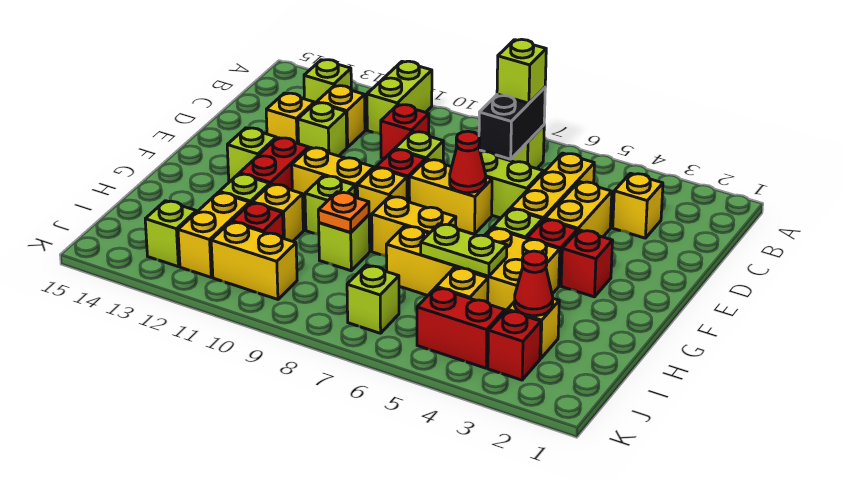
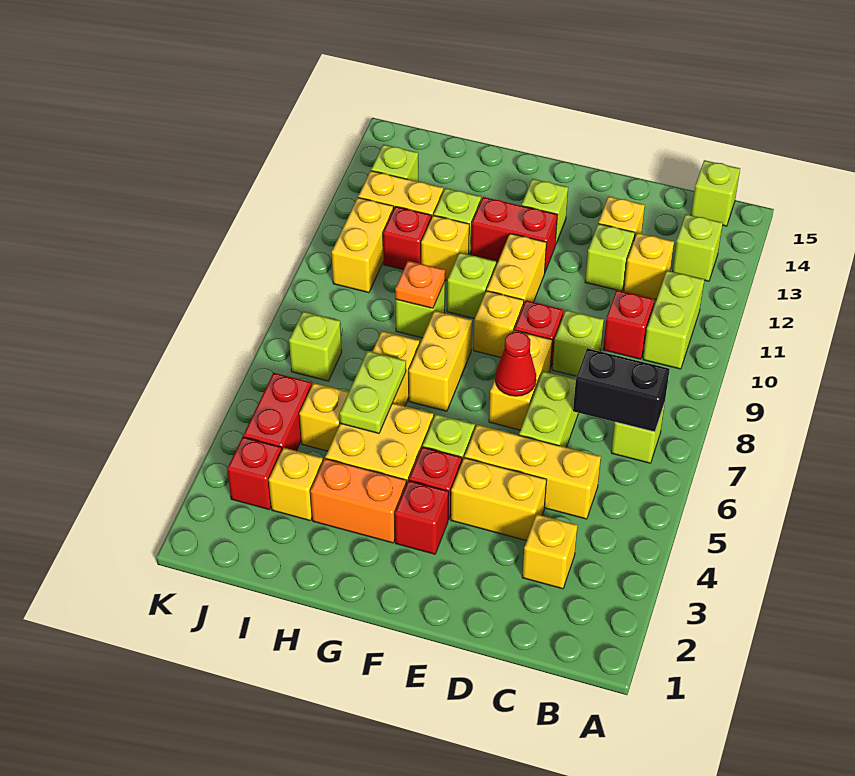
lime 1x2 brick [367,61,432,134] -> lime 1x2 brick turned to [643,271,704,369]
lime 1x1 brick [497,39,546,103] -> lime 1x1 brick moved to [691,160,740,226]
none -> orange 1x2 brick [310,459,406,543]
red 1x1 cone [514,251,553,316] -> none

